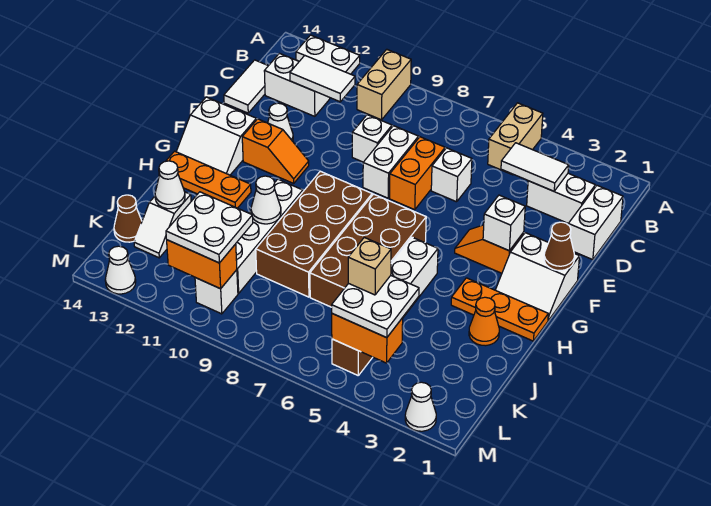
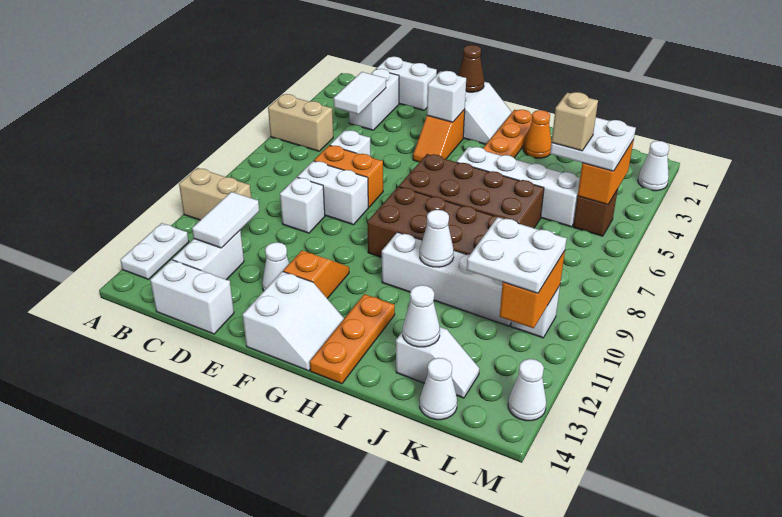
white 1x2 tile [224,60,268,113] -> white 1x2 brick [150,260,234,334]
brown 1x1 cone [114,195,142,242] -> white 1x1 cone [420,358,457,420]

